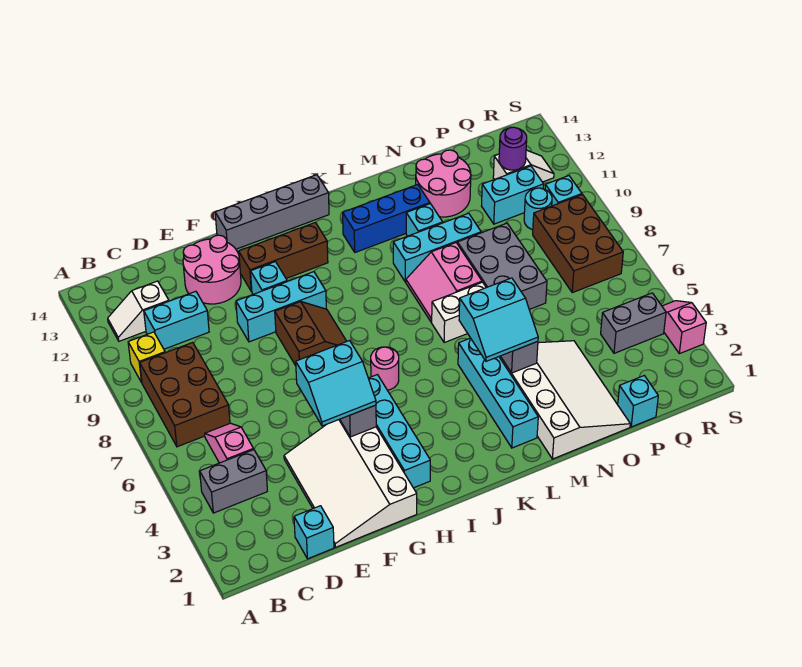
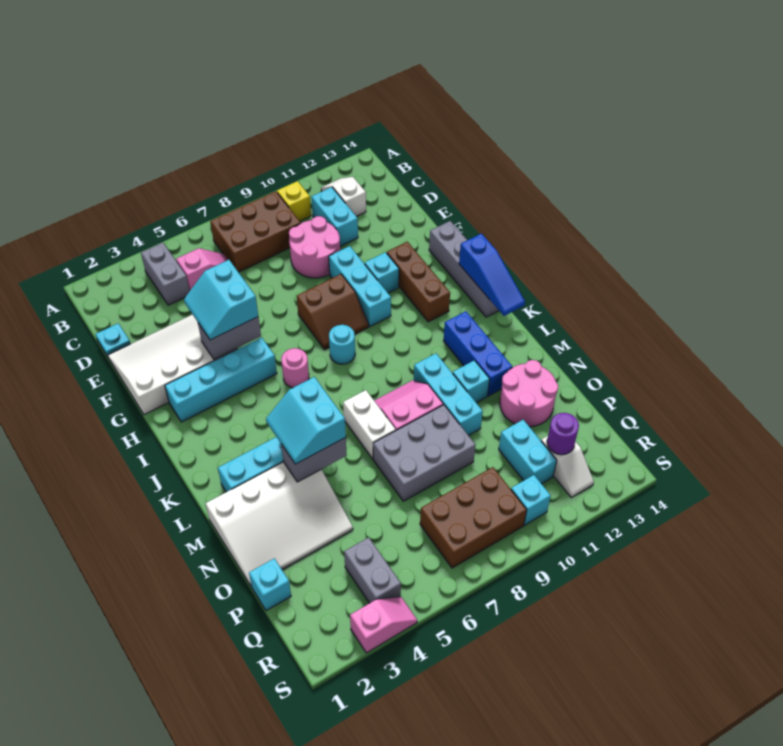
cyan 1x1 brick [294,506,334,559] -> cyan 1x1 plate [96,323,130,356]
pink 2x2 round brick [183,235,241,304] -> pink 2x2 round brick moved to [289,216,340,278]
none -> blue 1x3 slope [459,234,525,316]
cyan 1x1 round brick [524,188,552,230] -> cyan 1x1 round brick moved to [329,325,355,364]

